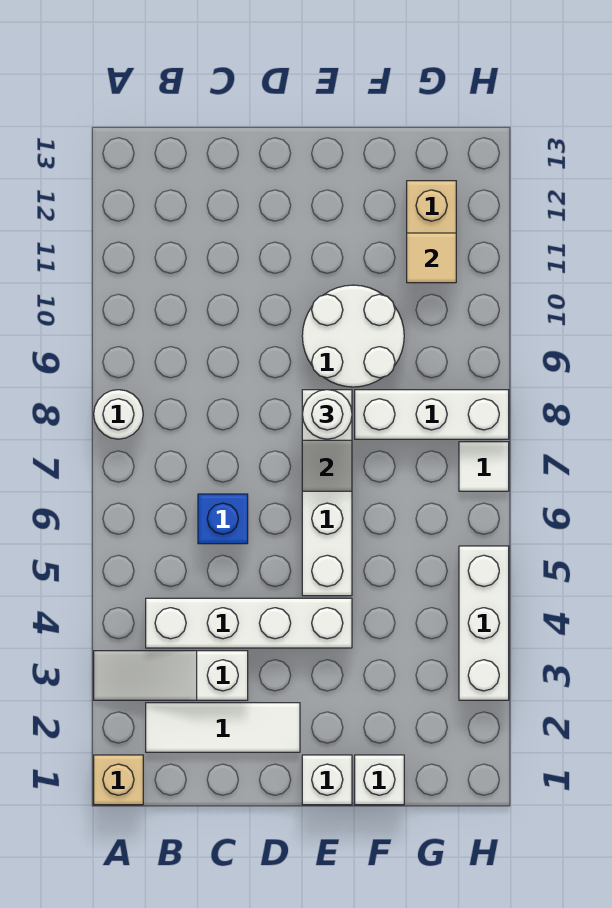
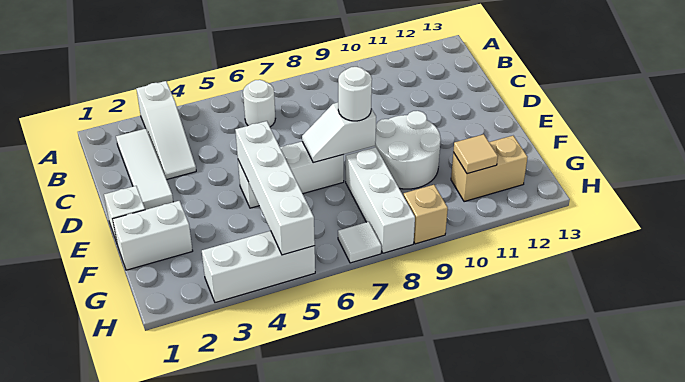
tan 1x1 brick [94,755,143,805] -> tan 1x1 brick moved to [404,185,448,244]
white 1x3 slope [94,651,248,700] -> white 1x3 slope turned to [136,81,196,180]
white 1x1 round brick [94,390,143,439] -> white 1x1 round brick moved to [243,80,275,127]
white 1x4 brick [146,598,352,648] -> white 1x4 brick moved to [235,121,315,255]
blue 1x1 brick [198,494,248,544] -> none
white 1x1 brick [355,755,404,805] -> white 1x2 brick [113,201,193,270]

